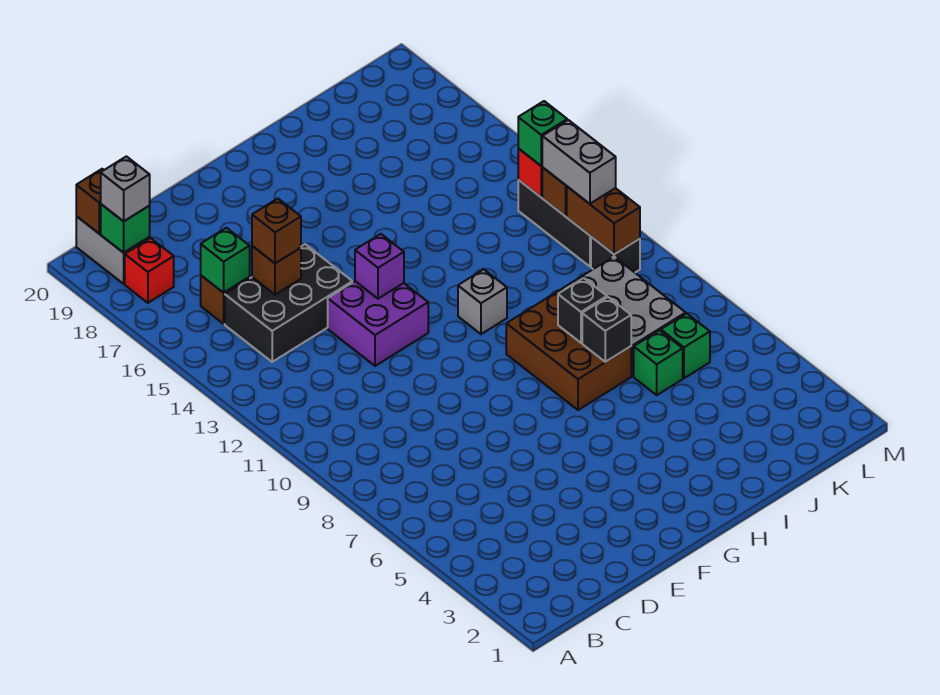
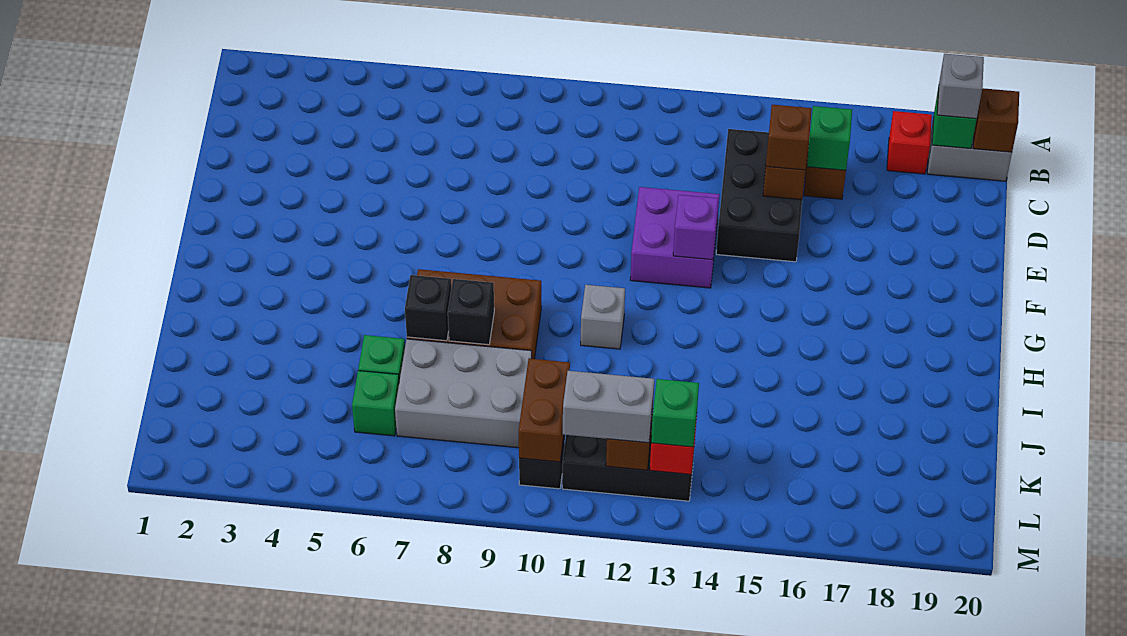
brown 1x2 brick [567,187,640,254] -> brown 1x2 brick turned to [519,359,570,462]

